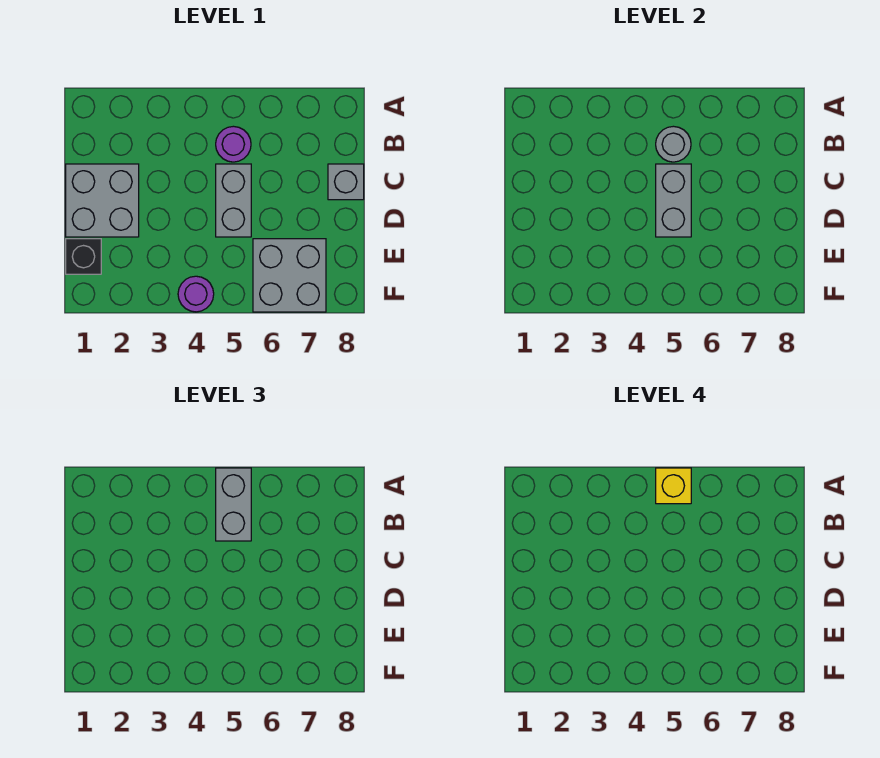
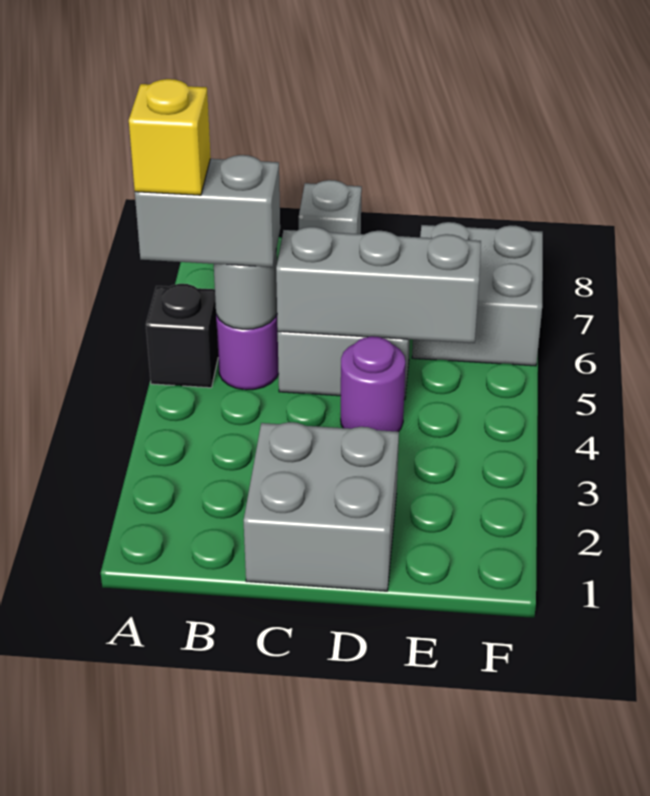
grey 1x2 brick [656,164,691,237] -> grey 1x3 brick [276,227,481,343]
black 1x1 brick [66,239,101,274] -> black 1x1 brick moved to [146,284,218,388]
purple 1x1 round brick [178,276,214,312] -> purple 1x1 round brick moved to [341,336,405,432]

